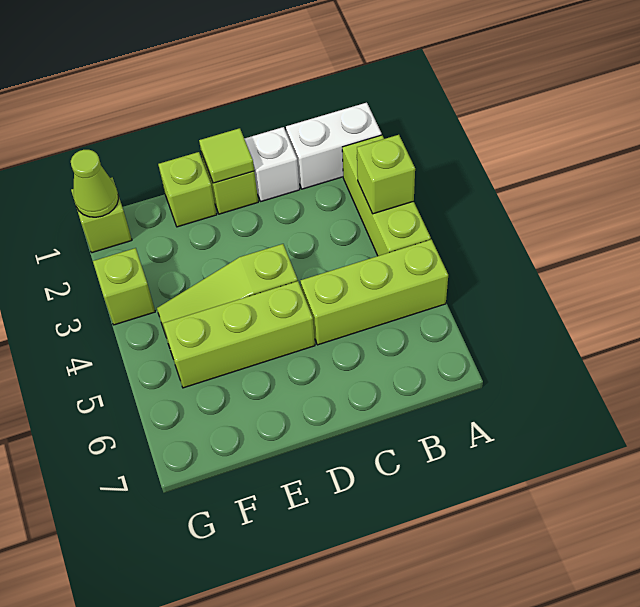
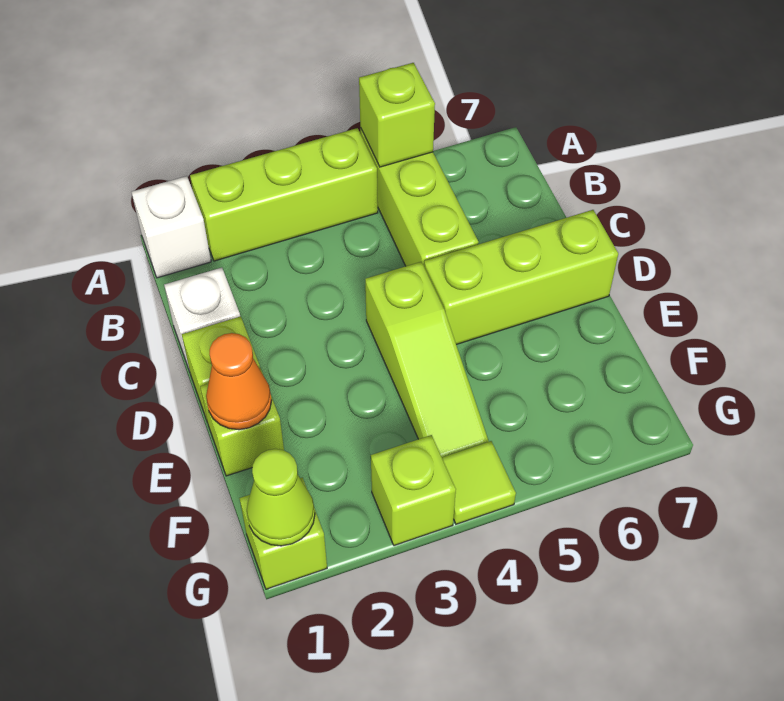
white 1x2 brick [286,103,382,189] -> white 1x1 brick [131,176,211,278]
lime 1x1 brick [357,135,415,214] -> lime 1x1 brick moved to [359,63,435,167]
lime 1x1 tile [199,128,254,183] -> lime 1x1 tile moved to [442,441,516,524]
lime 1x3 brick [163,281,315,388] -> lime 1x3 brick turned to [424,210,618,345]
none -> orange 1x1 cone [206,333,272,430]

